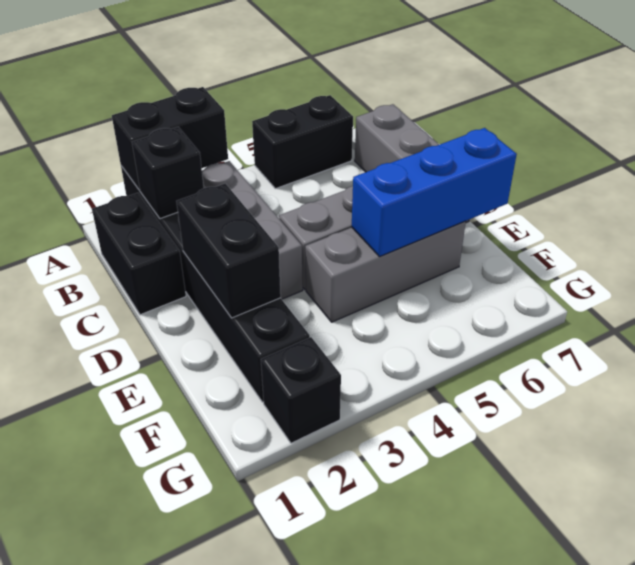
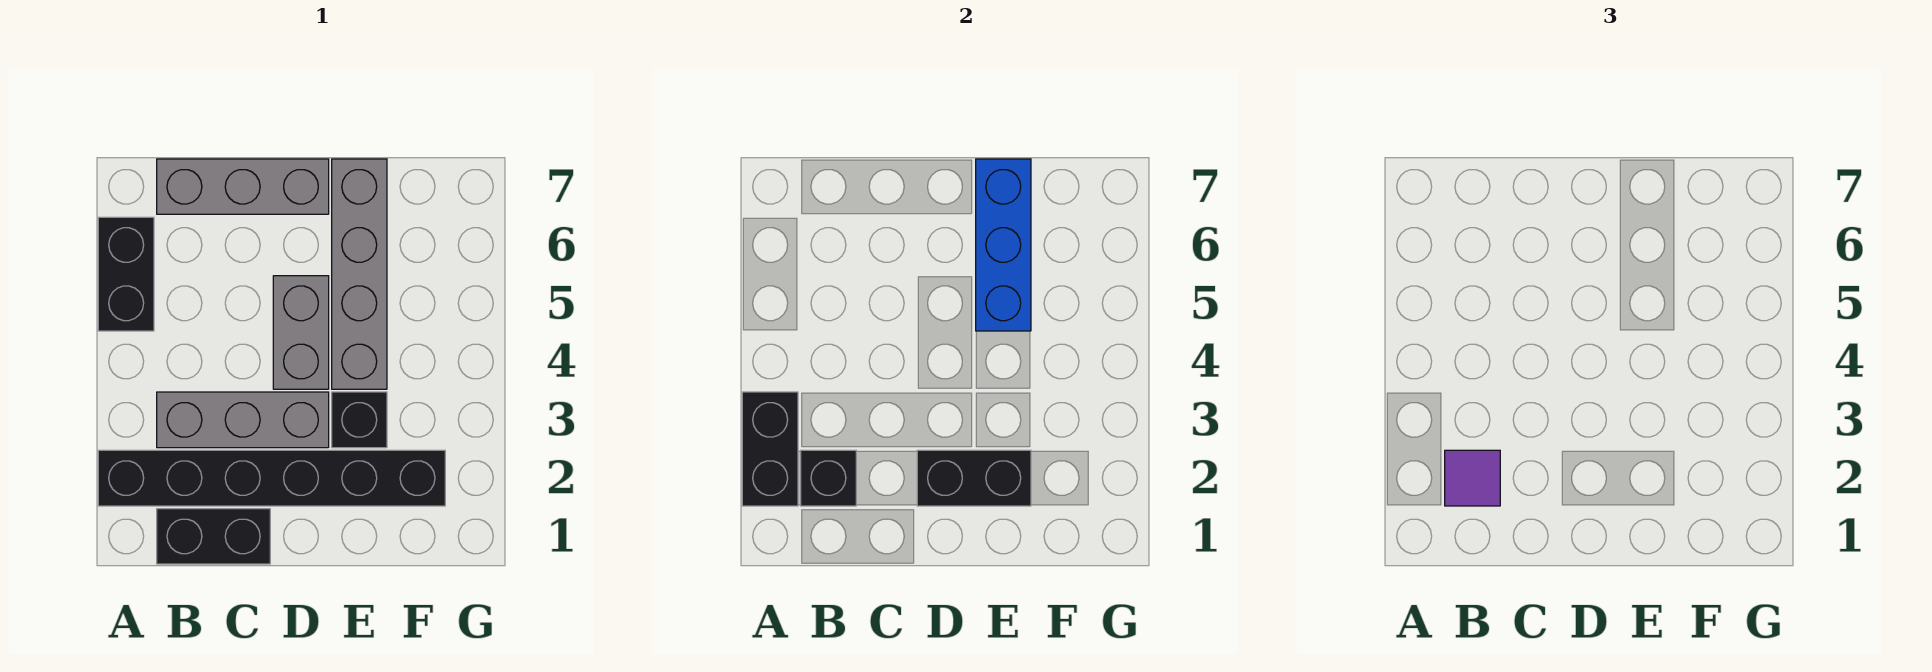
none -> purple 1x1 tile [1445,450,1500,506]
grey 1x3 brick [305,221,466,322] -> grey 1x4 brick [332,159,387,389]
black 1x1 brick [261,337,341,443] -> black 1x1 brick moved to [332,392,387,448]

